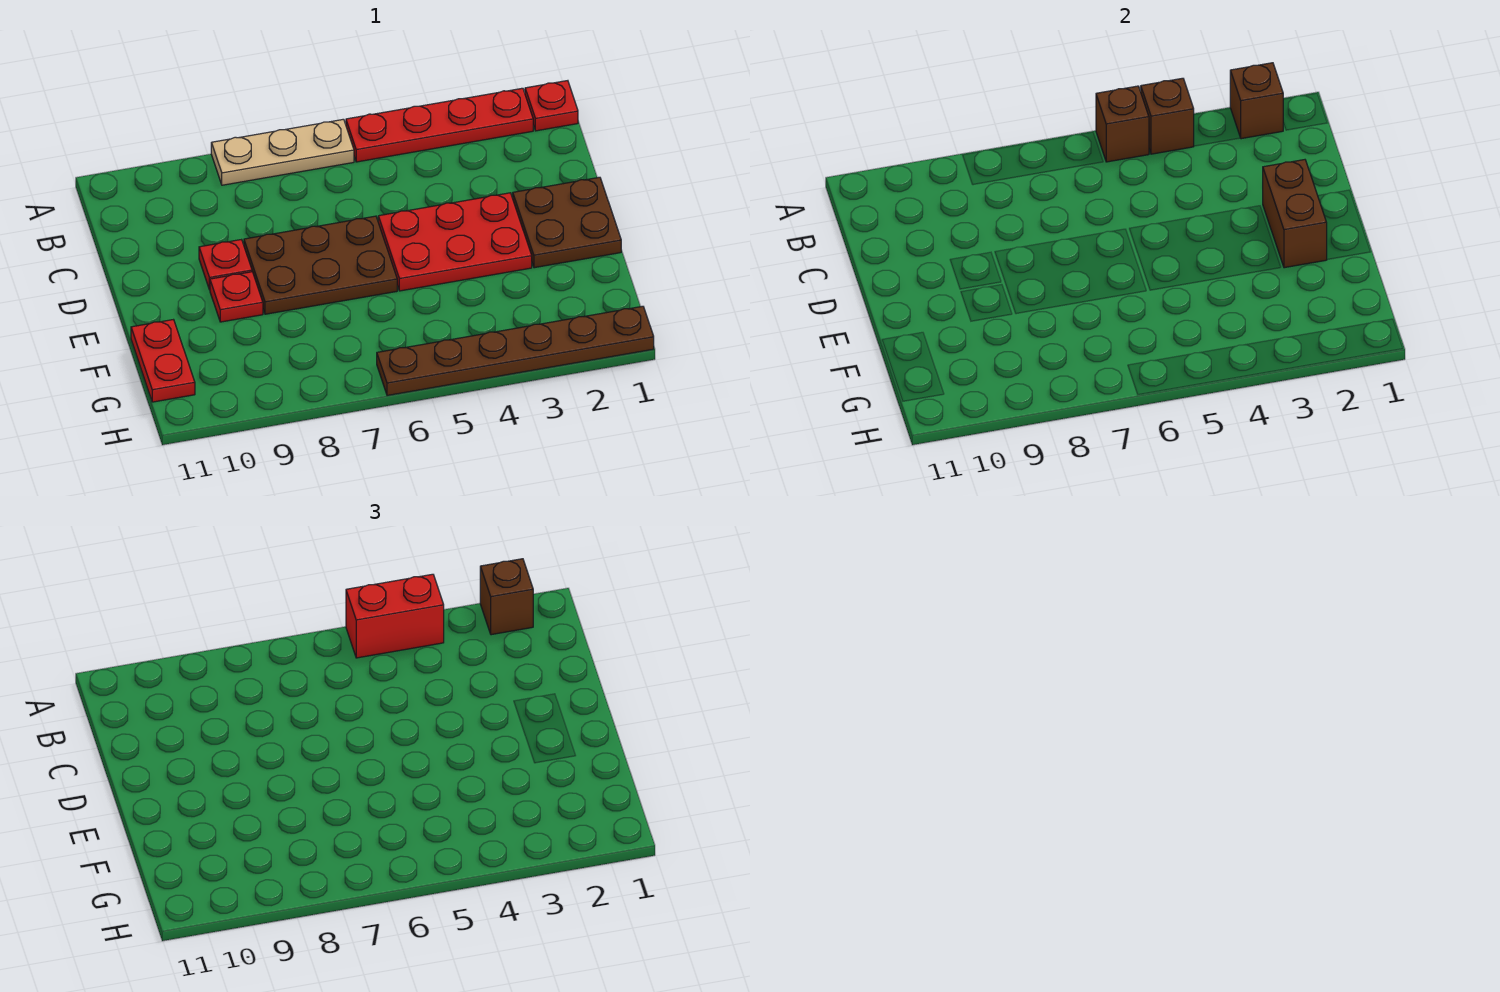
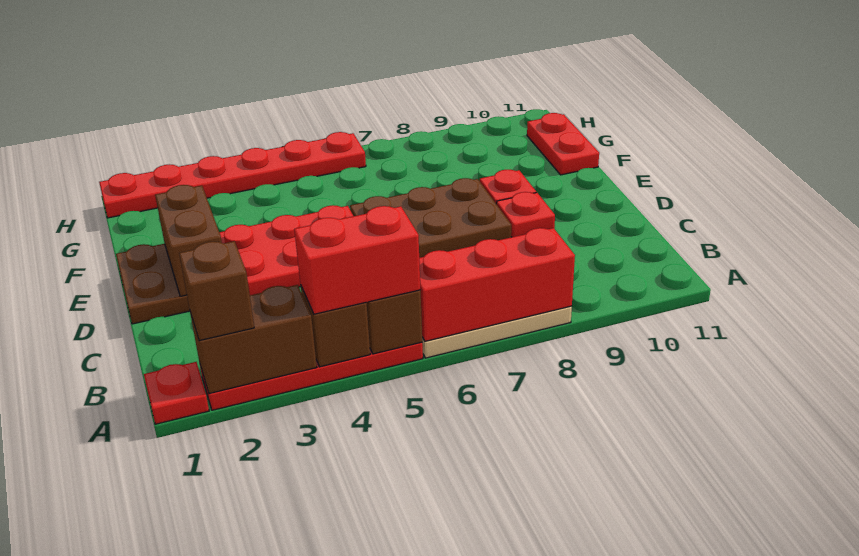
brown 1x1 brick [1230,63,1283,139] -> brown 1x2 brick [190,285,317,394]
none -> red 1x3 brick [419,228,575,341]
brown 1x6 plate [377,306,654,395] -> red 1x6 plate [99,132,366,218]

